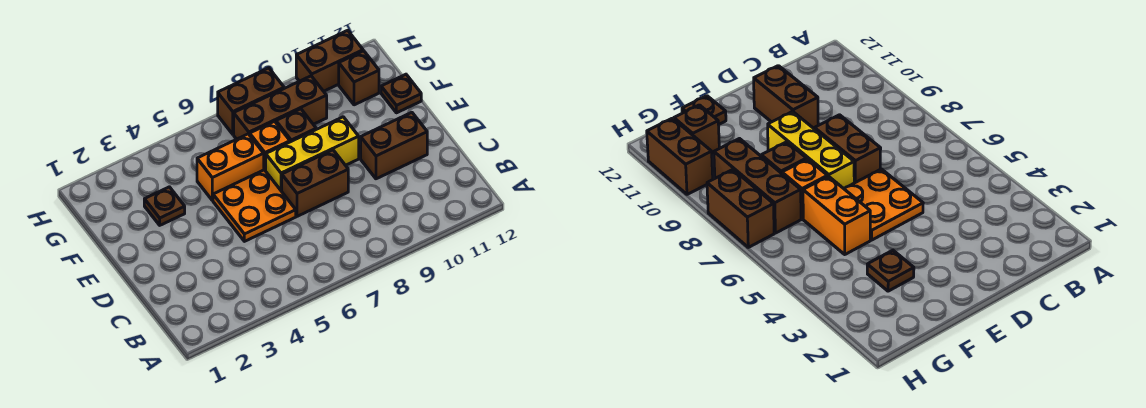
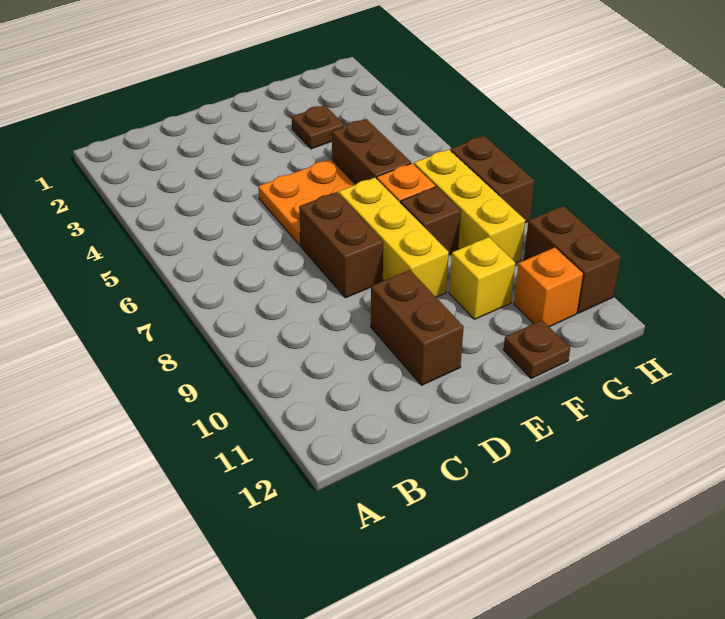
orange 1x2 brick [197,134,264,200] -> brown 1x2 brick [332,119,411,185]
none -> yellow 1x1 brick [449,237,515,319]
brown 1x3 brick [234,76,327,139] -> yellow 1x3 brick [414,149,525,263]
brown 1x1 brick [339,51,379,105] -> orange 1x1 brick [514,247,583,327]

